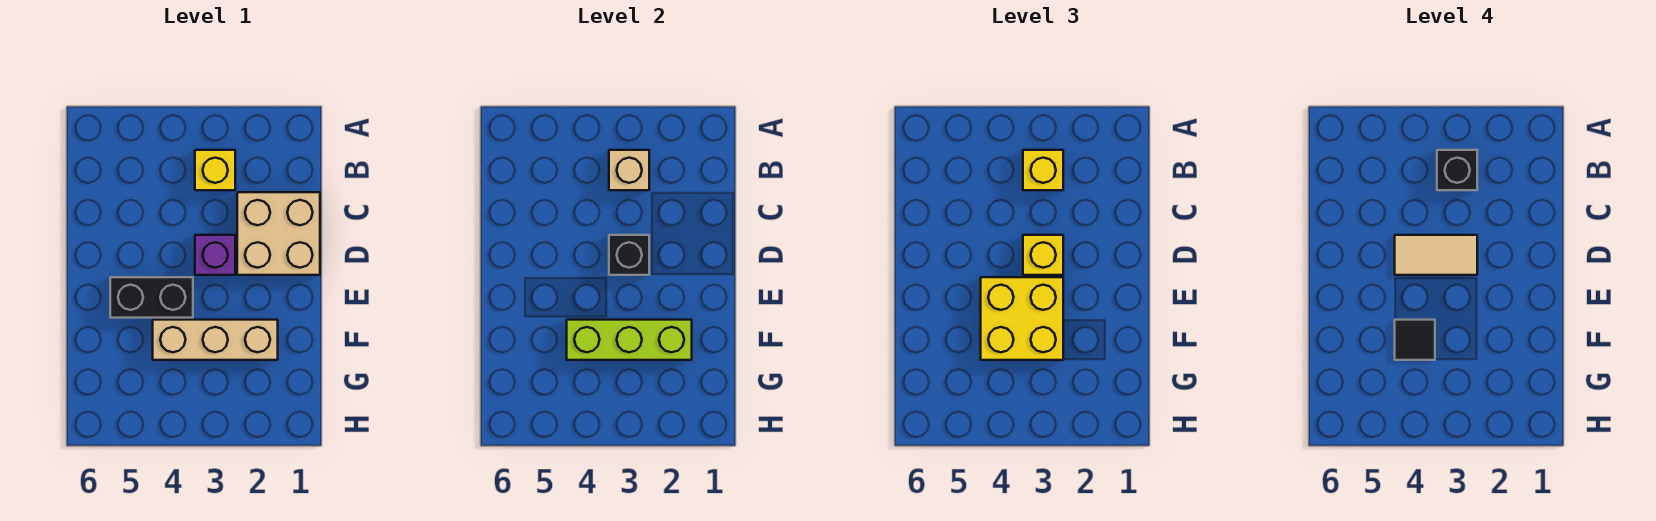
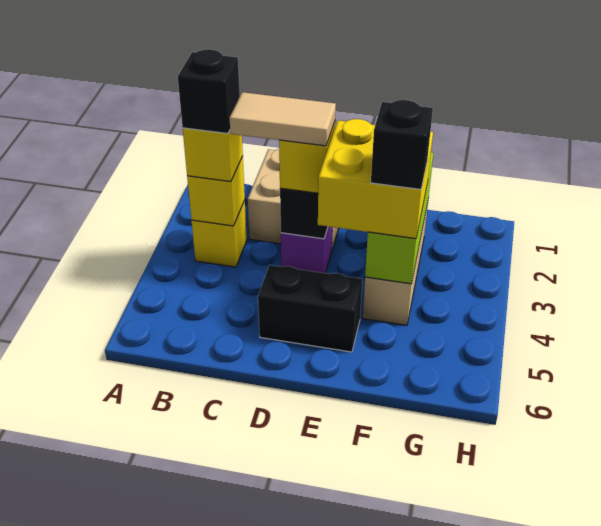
tan 1x1 brick [609,150,649,190] -> yellow 1x1 brick [187,157,245,226]
tan 1x2 tile [1395,235,1477,275] -> tan 1x2 tile turned to [230,92,336,146]
black 1x2 brick [110,277,193,318] -> black 1x2 brick turned to [258,265,362,352]
black 1x1 tile [1395,320,1435,360] -> black 1x1 brick [371,100,433,189]

